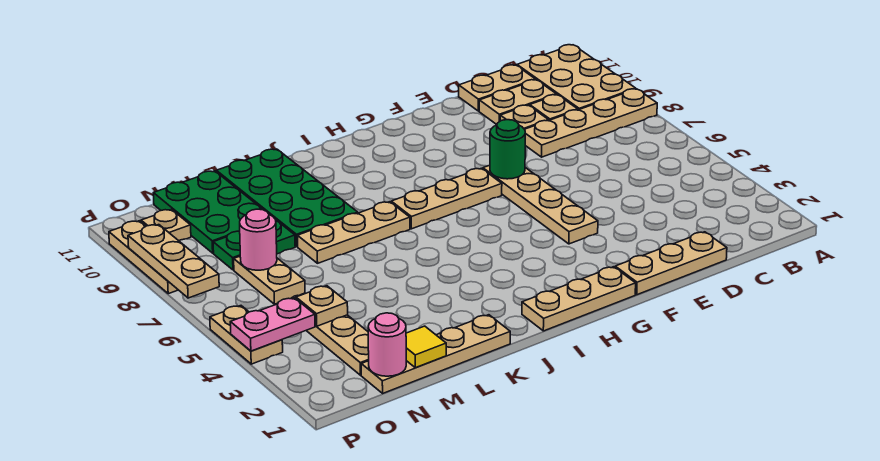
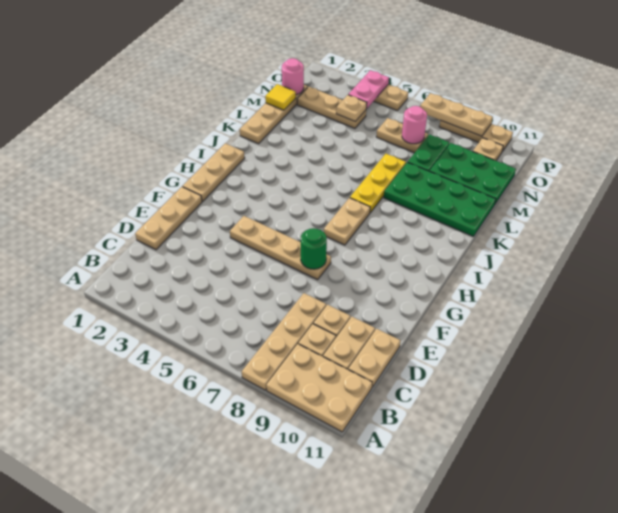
tan 1x3 plate [391,168,502,229] -> tan 1x2 plate [324,198,370,245]
tan 1x3 plate [297,202,410,263] -> yellow 1x3 plate [350,154,406,213]

